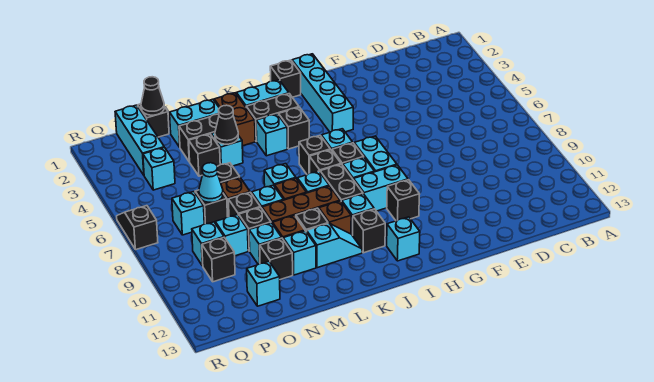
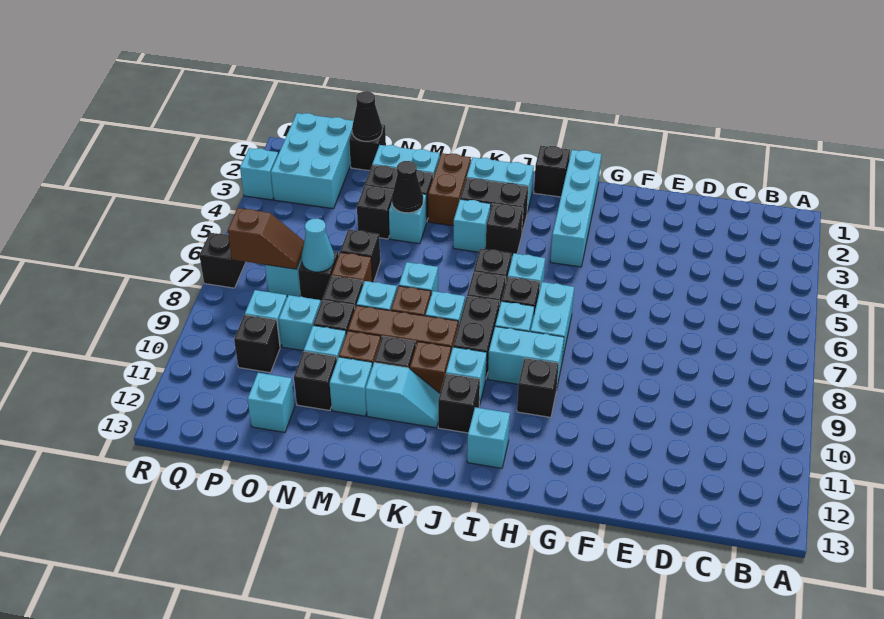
cyan 1x3 brick [115,105,164,175] -> cyan 2x3 brick [271,113,353,209]
cyan 1x1 brick [143,148,175,190] -> cyan 1x1 brick moved to [240,148,278,200]
none -> brown 1x2 slope [228,208,304,269]

